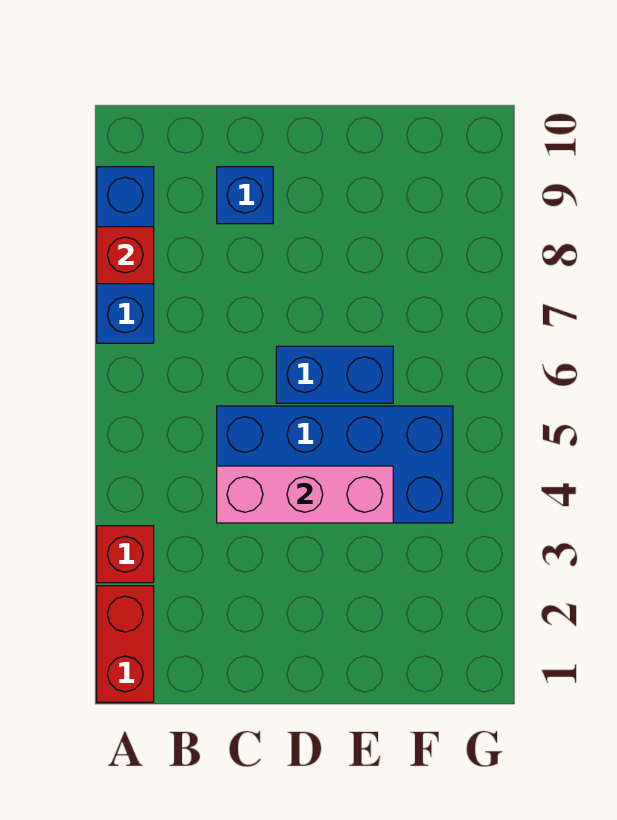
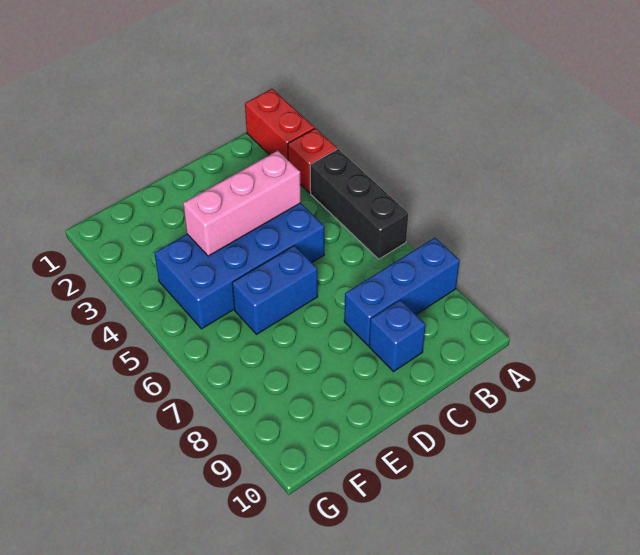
none -> black 1x3 brick [310,149,408,259]
blue 1x3 brick [97,167,154,343] -> blue 1x3 brick turned to [344,238,460,345]
red 1x1 brick [97,227,154,284] -> none

